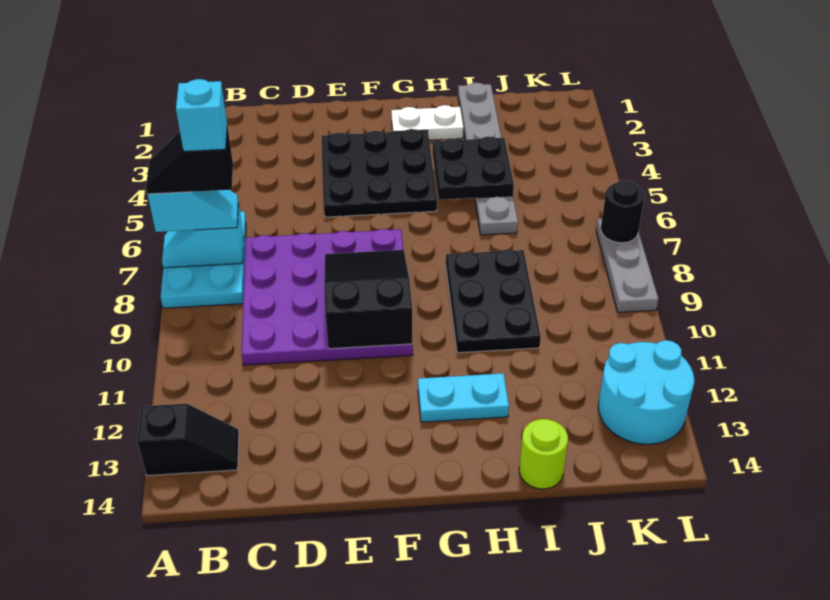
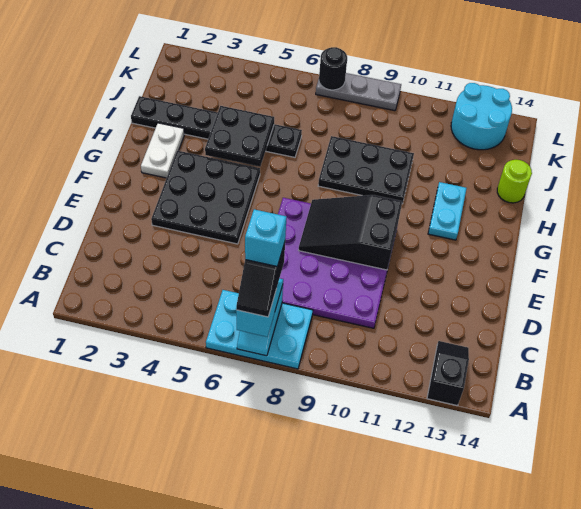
grey 1x6 plate [458,83,518,235] -> black 1x6 plate [131,96,302,157]

